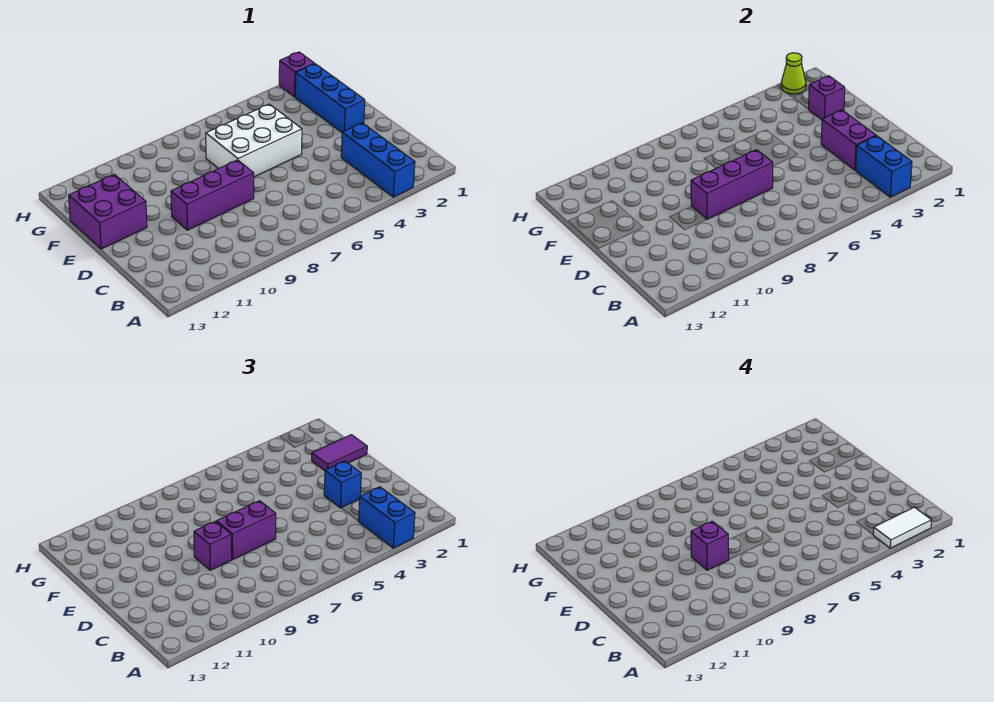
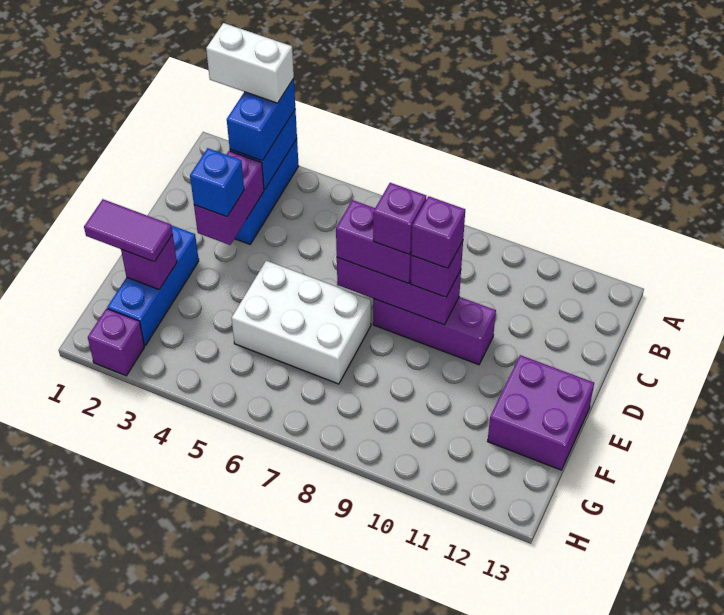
white 1x2 tile [873,507,932,548] -> white 1x2 brick [206,23,294,103]
none -> purple 1x1 brick [373,183,426,255]
lime 1x1 cone [781,53,806,94] -> none

